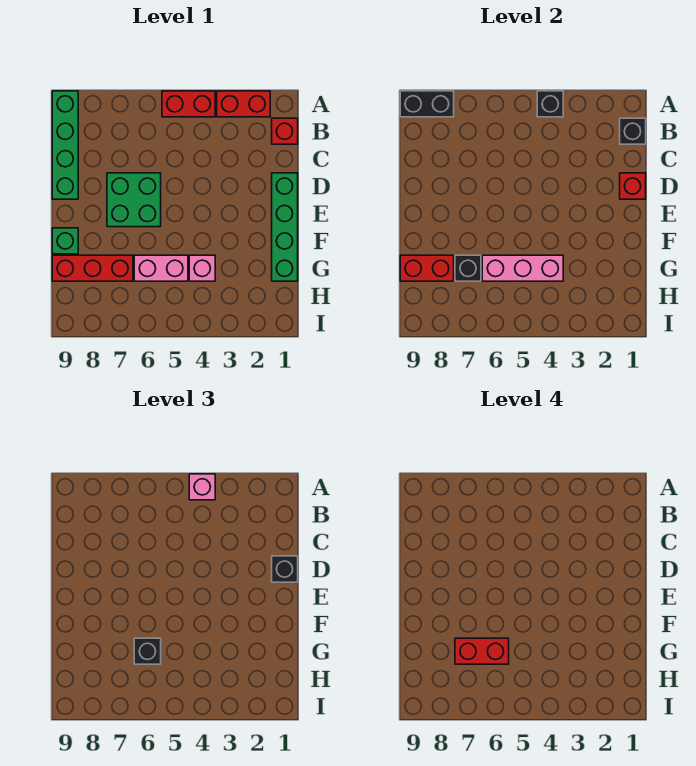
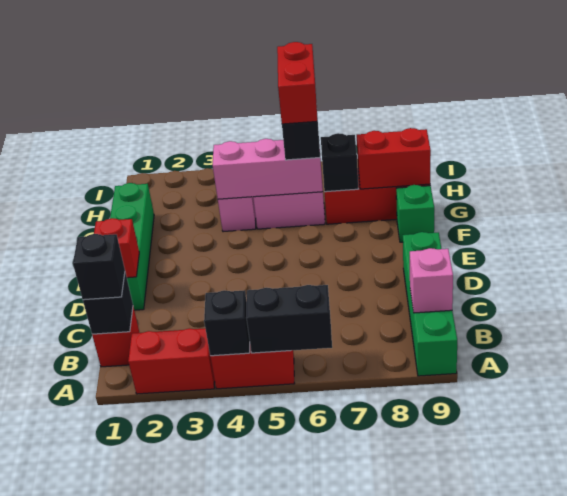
pink 1x1 brick [189,474,215,500] -> pink 1x1 brick moved to [410,248,453,313]
black 1x2 brick [400,91,454,117] -> black 1x2 brick moved to [246,285,332,353]
black 1x1 brick [272,556,298,582] -> black 1x1 brick moved to [73,234,125,300]
green 2x2 brick [107,173,161,227] -> none
red 1x2 brick [455,638,509,664] -> red 1x2 brick turned to [277,42,317,124]

